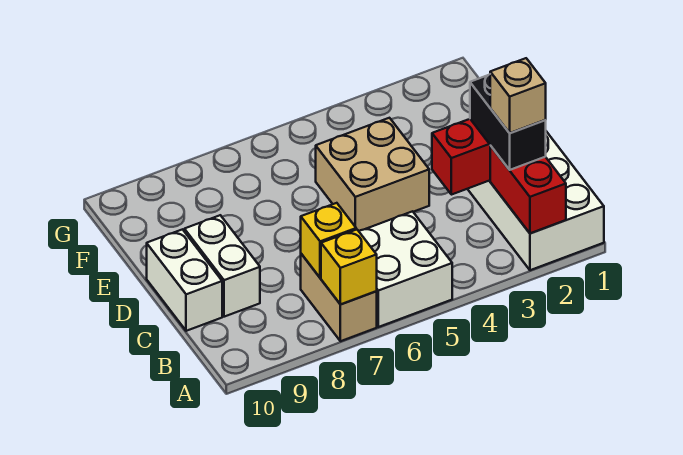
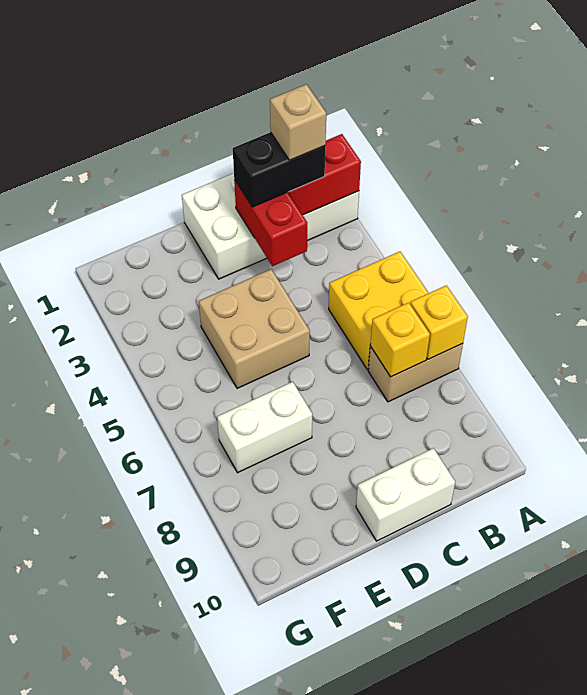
white 2x2 brick [359,211,452,327] -> yellow 2x2 brick [329,252,428,370]
white 1x2 brick [184,215,260,317] -> white 1x2 brick moved to [217,382,312,473]

